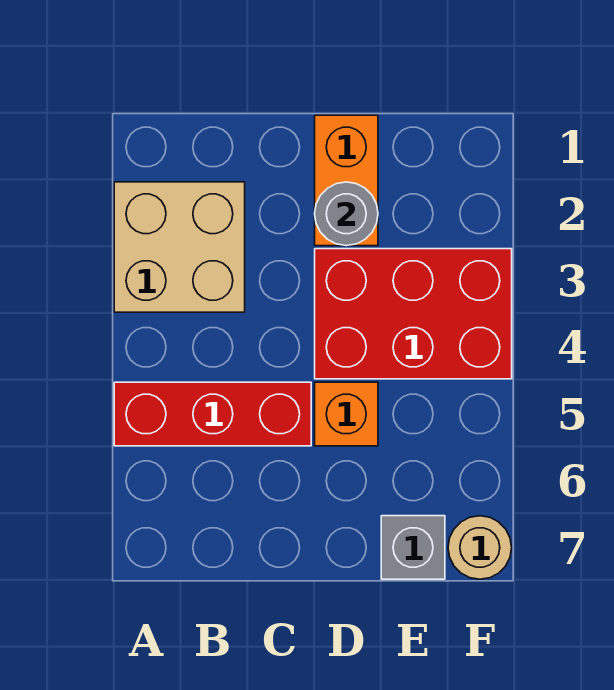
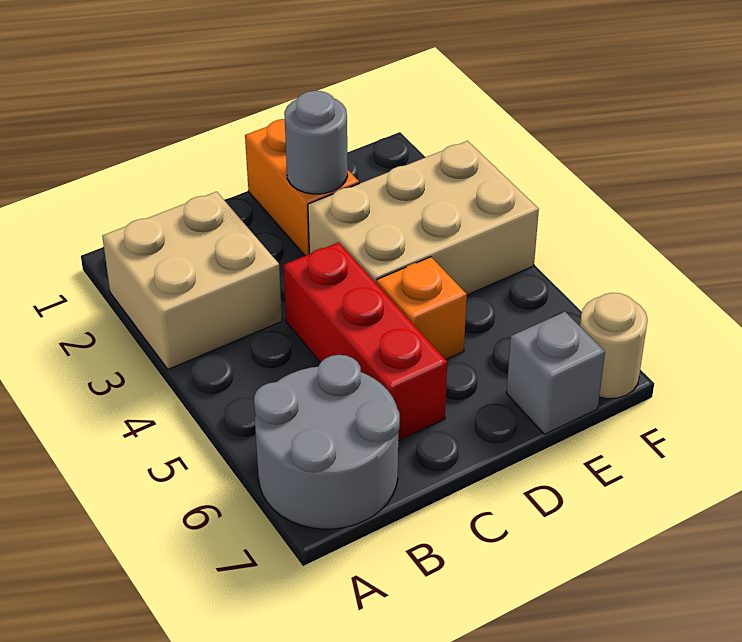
red 1x3 brick [114,382,311,446] -> red 1x3 brick turned to [284,242,447,441]
none -> grey 2x2 round brick [254,355,400,529]
red 2x3 brick [315,249,512,379] -> tan 2x3 brick [308,141,539,295]

